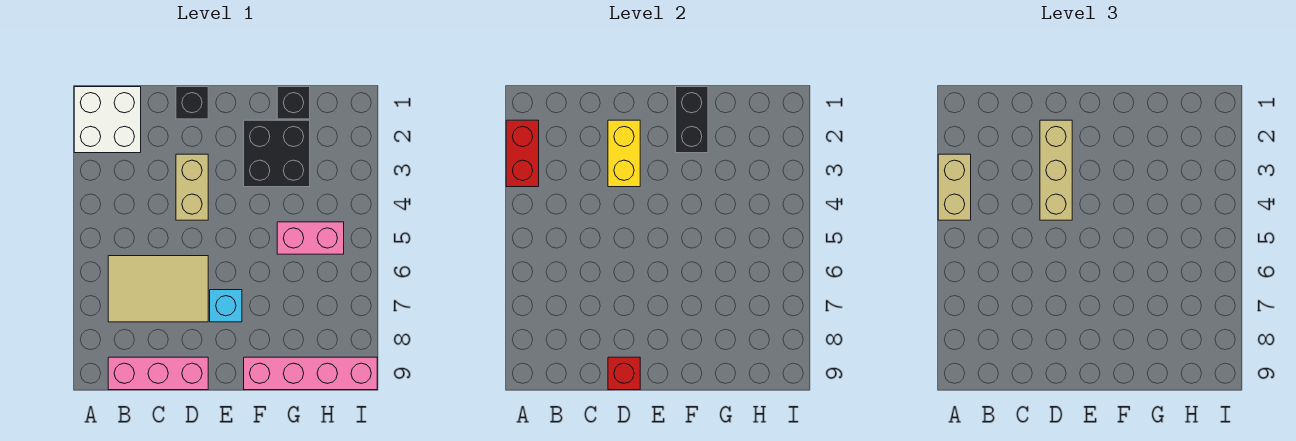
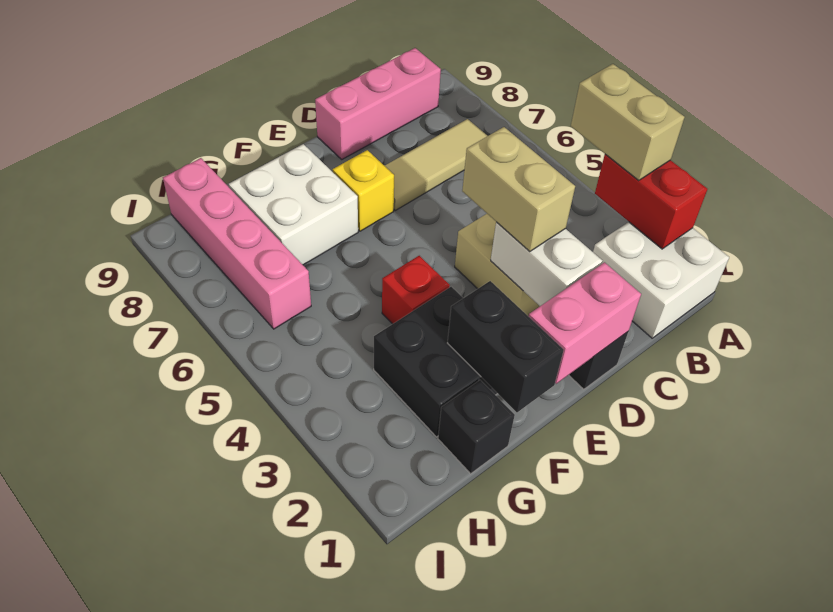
tan 2x3 tile [108,256,208,322] -> tan 1x3 tile [385,119,487,210]
yellow 1x2 brick [608,120,640,187] -> white 1x2 brick [491,222,603,306]
tan 1x3 brick [1040,120,1072,220] -> tan 1x2 brick [462,127,575,252]
red 1x1 brick [608,357,640,390] -> red 1x1 brick moved to [382,256,450,324]
cyan 1x1 brick [210,290,242,322] -> yellow 1x1 brick [332,150,394,231]
none -> white 2x2 brick [229,144,358,265]
pink 1x4 brick [244,357,377,390] -> pink 1x4 brick turned to [163,158,311,329]
pink 1x2 brick [277,222,344,254] -> pink 1x2 brick moved to [528,262,641,384]

